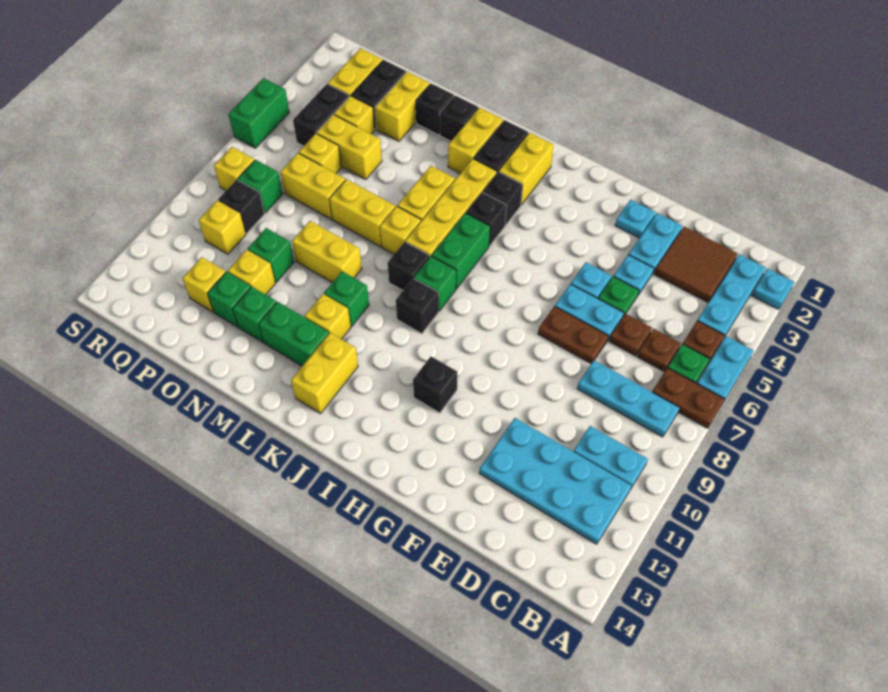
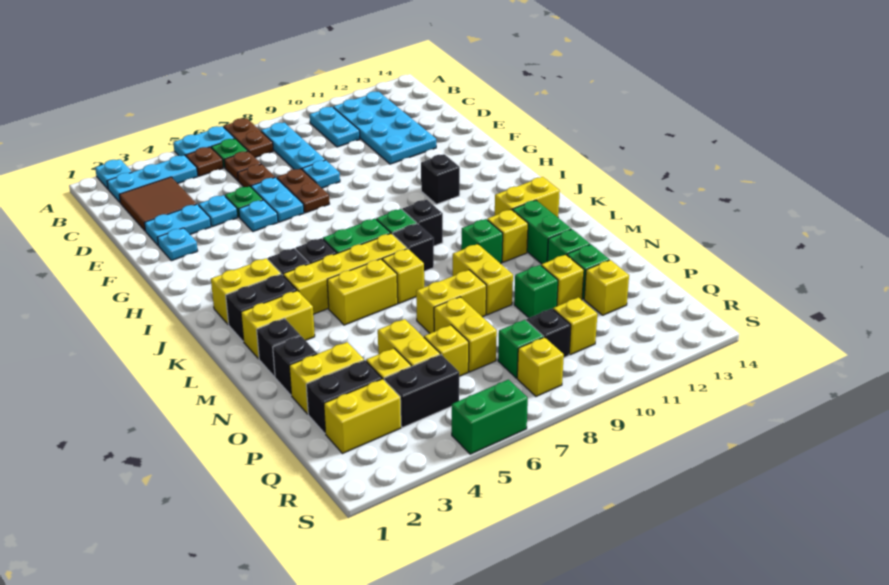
none -> cyan 1x1 plate [302,160,340,188]
yellow 1x2 brick [329,179,395,246] -> yellow 1x2 brick turned to [416,270,486,333]

